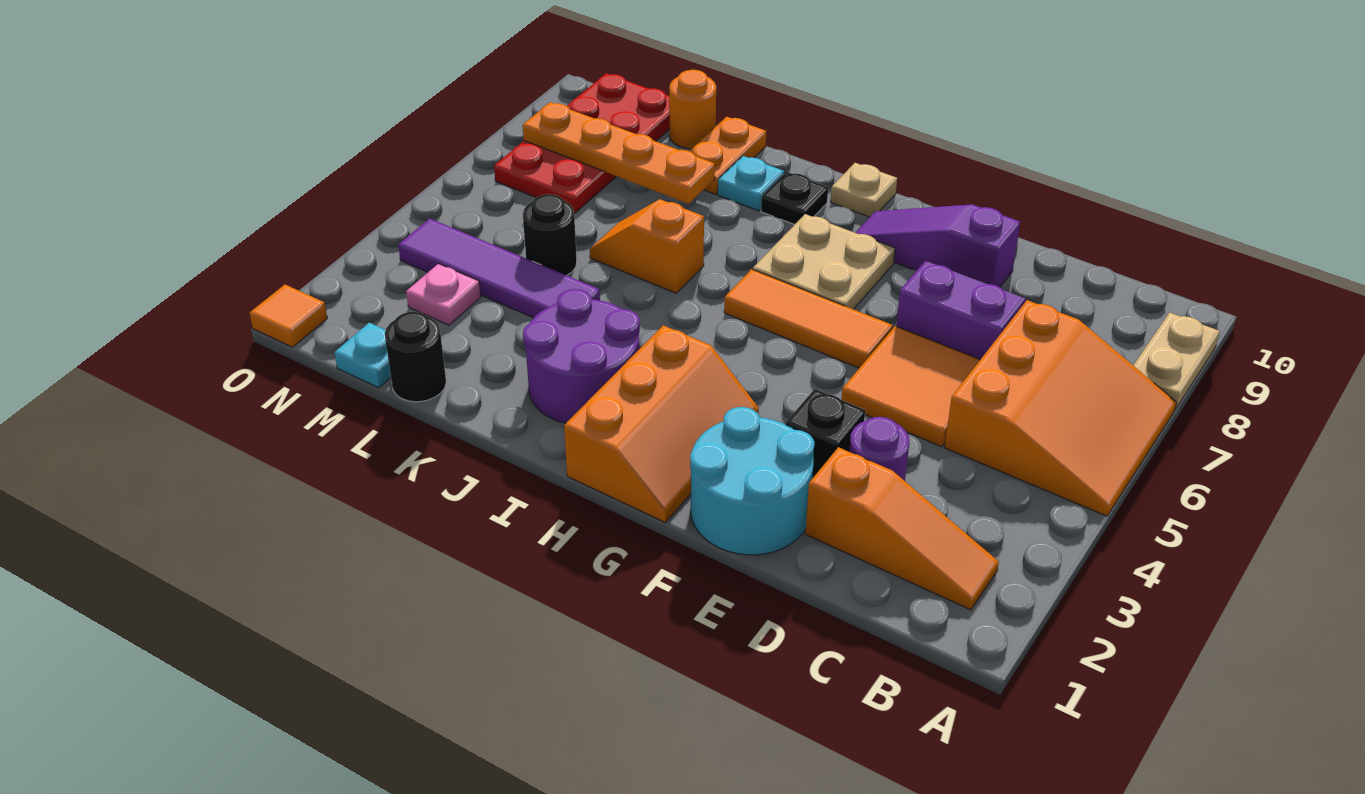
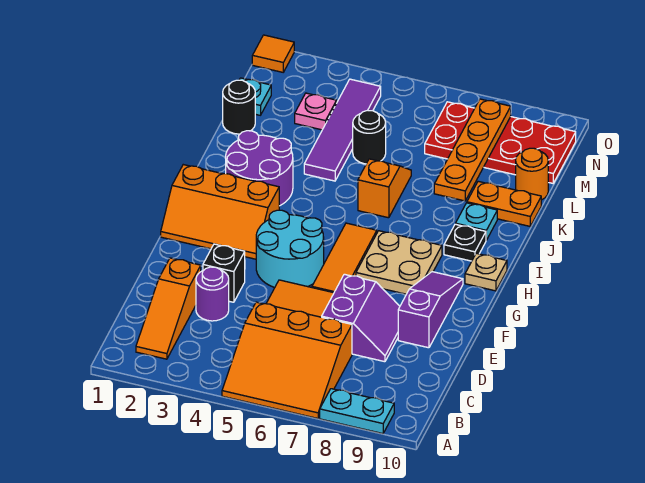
tan 1x2 plate [1133,313,1220,410] -> cyan 1x2 plate [320,389,394,434]
cyan 2x2 round brick [690,407,814,555] -> cyan 2x2 round brick moved to [256,210,324,288]

